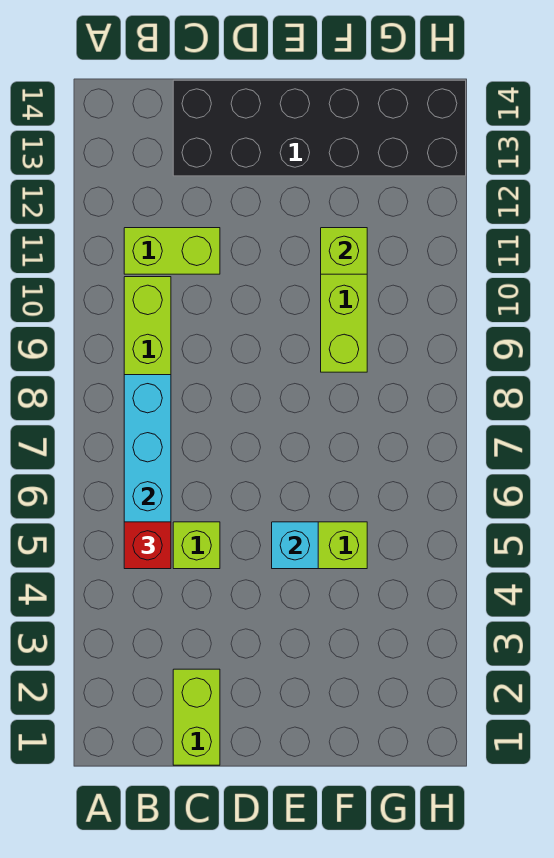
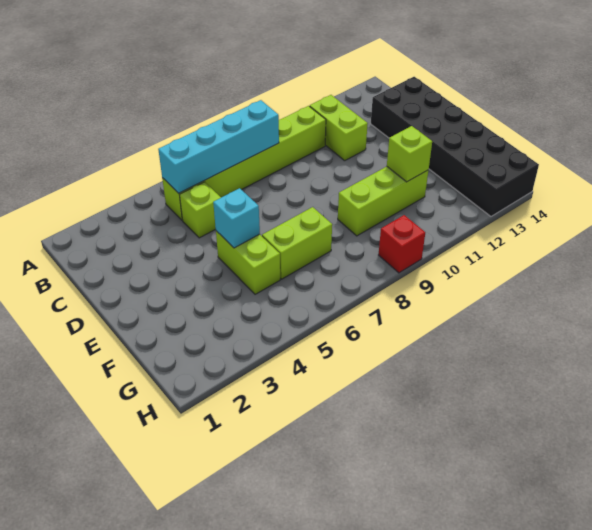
red 1x1 brick [124,522,171,569] -> red 1x1 brick moved to [379,215,425,273]
lime 1x2 brick [173,669,220,765] -> lime 1x2 brick moved to [262,207,332,279]

